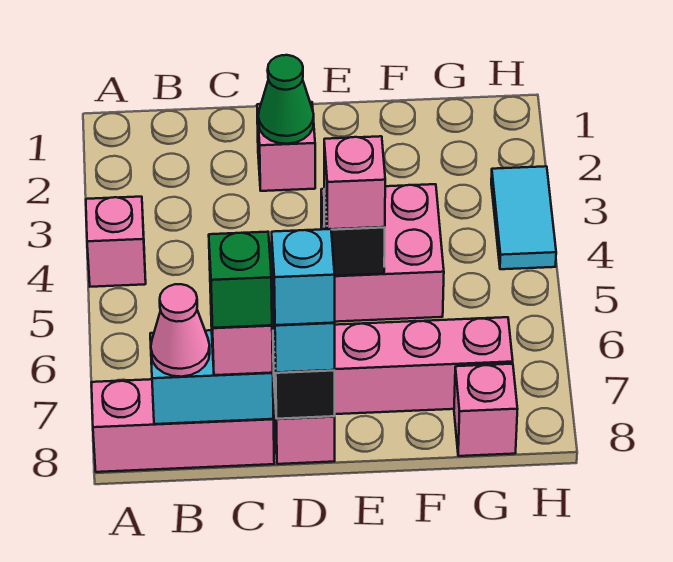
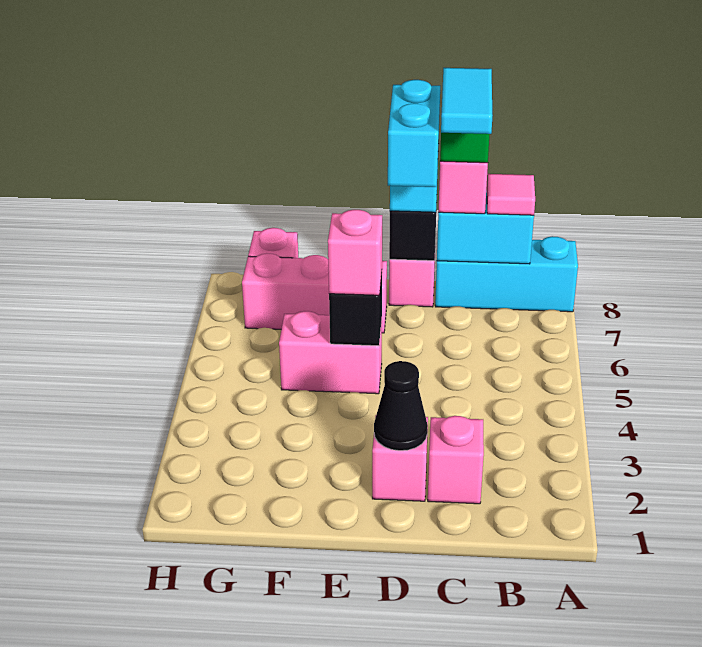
pink 1x1 brick [86,197,146,287] -> pink 1x1 brick moved to [428,416,484,504]
pink 1x3 brick [91,379,274,472] -> cyan 1x3 brick [435,236,578,312]
pink 1x1 cone [151,284,210,377] -> pink 1x1 tile [487,174,535,215]
green 1x1 cone [258,55,314,144] -> black 1x1 cone [374,361,428,451]
cyan 1x1 brick [272,229,335,325] -> cyan 1x2 brick [388,80,440,187]
pink 2x2 brick [321,184,444,322] -> pink 1x2 brick [279,311,382,394]
cyan 1x2 tile [491,166,556,269] -> cyan 1x2 tile moved to [441,68,493,134]

